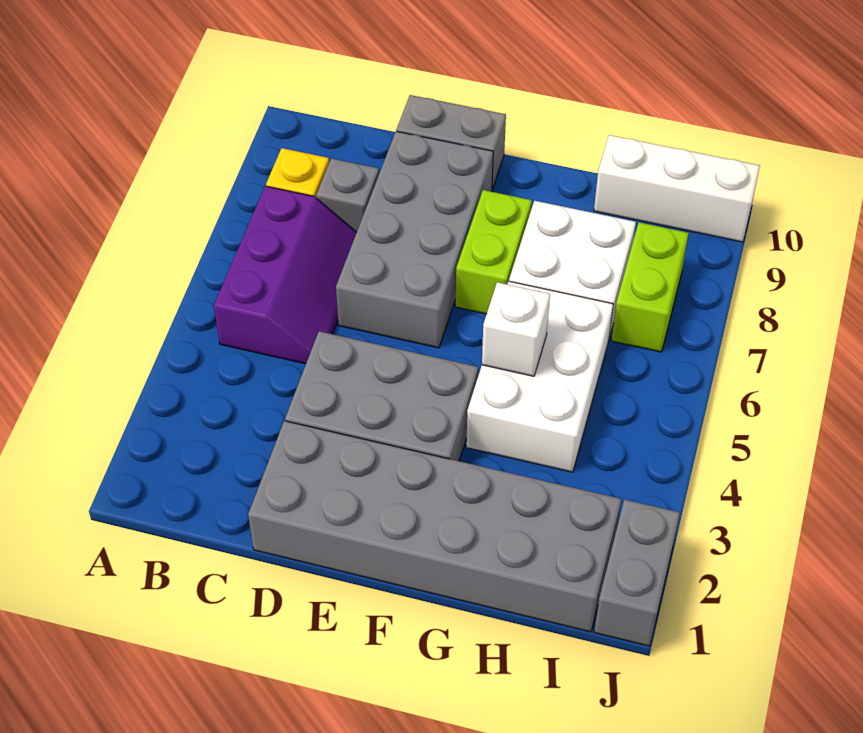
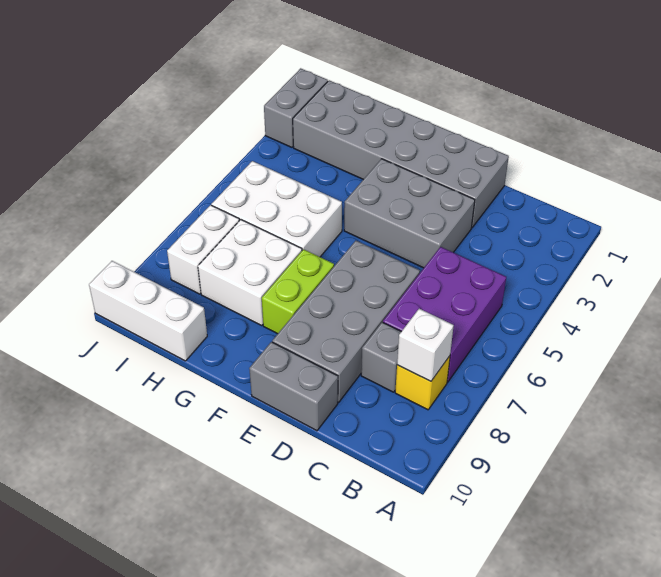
purple 2x3 slope [214,186,357,364] -> purple 2x3 brick [383,247,506,382]
white 2x3 brick [466,281,613,472] -> white 2x3 brick turned to [211,161,342,257]
white 1x1 brick [482,282,550,376] -> white 1x1 brick moved to [397,309,454,381]
lime 1x2 brick [612,222,689,352] -> white 1x2 brick [167,205,239,294]

